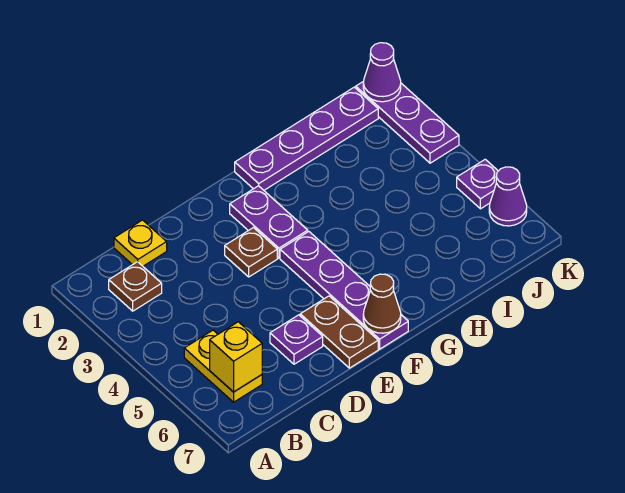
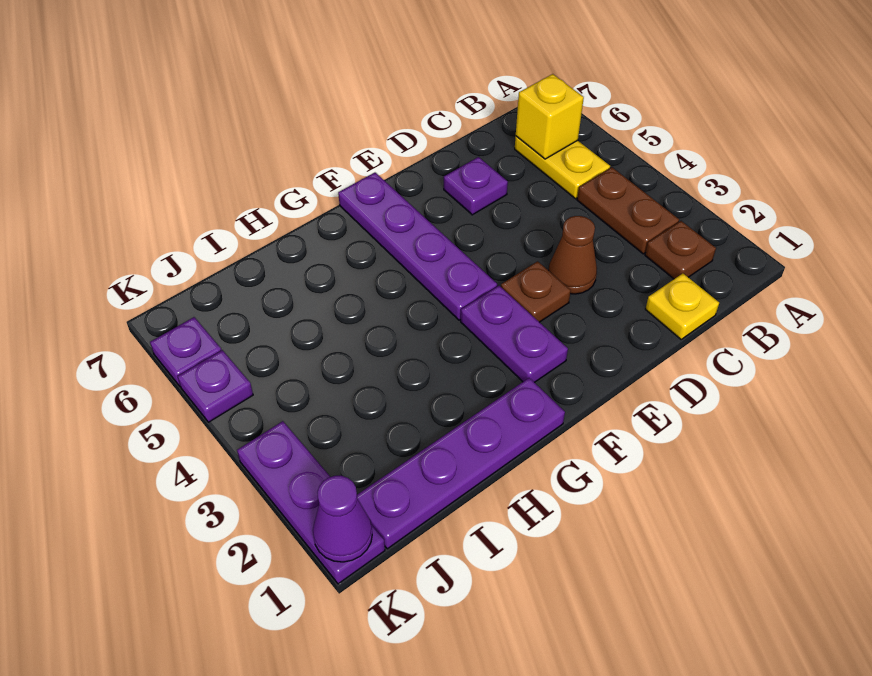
brown 1x2 plate [300,296,378,368] -> brown 1x2 plate moved to [577,167,679,254]
brown 1x1 cone [363,274,401,333] -> brown 1x1 cone moved to [548,216,597,294]
purple 1x1 cone [489,167,527,226] -> purple 1x1 plate [150,317,221,387]

